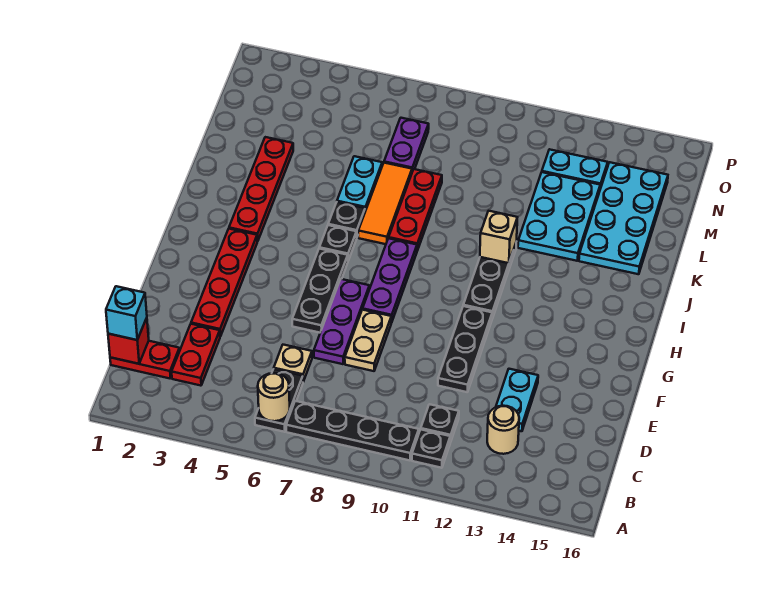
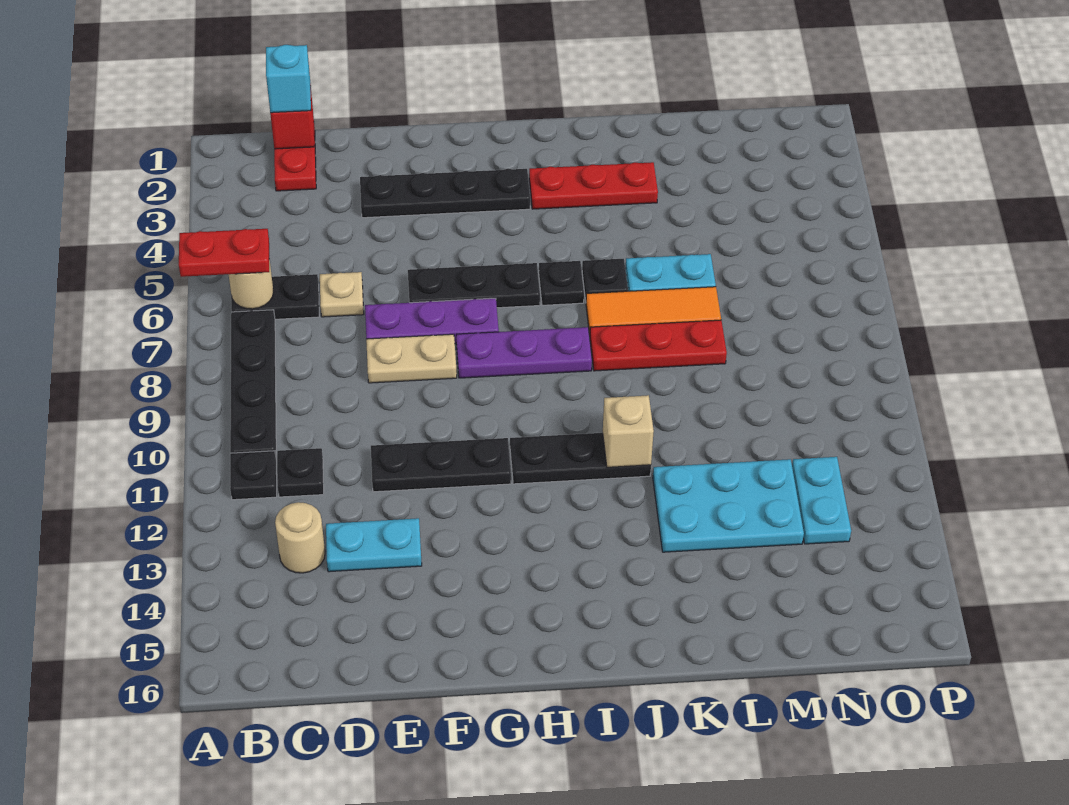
red 1x2 plate [172,324,220,386] -> red 1x2 plate moved to [179,229,269,277]
red 1x4 plate [191,229,257,336] -> black 1x4 plate [360,169,530,218]
red 1x4 plate [229,137,293,241] -> red 1x3 plate [529,162,658,209]
cyan 2x4 plate [579,162,668,274] -> none
purple 1x2 plate [384,118,429,171] -> none

